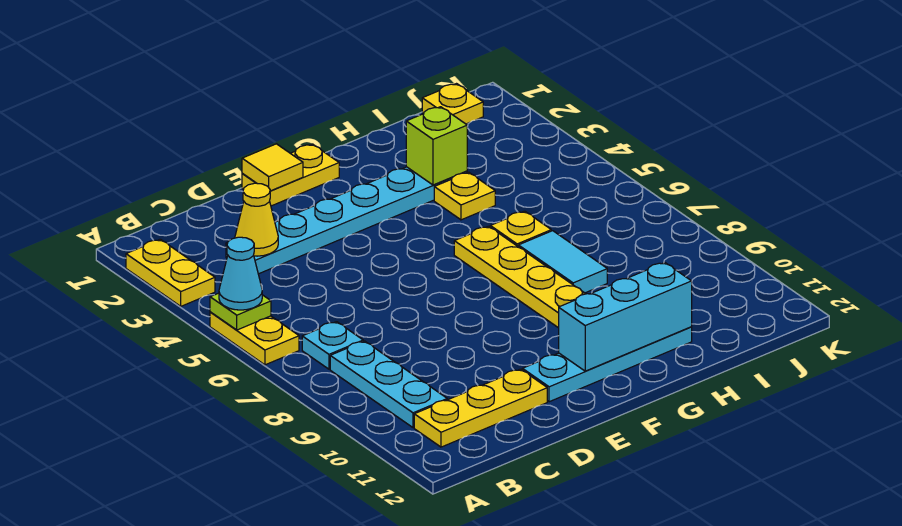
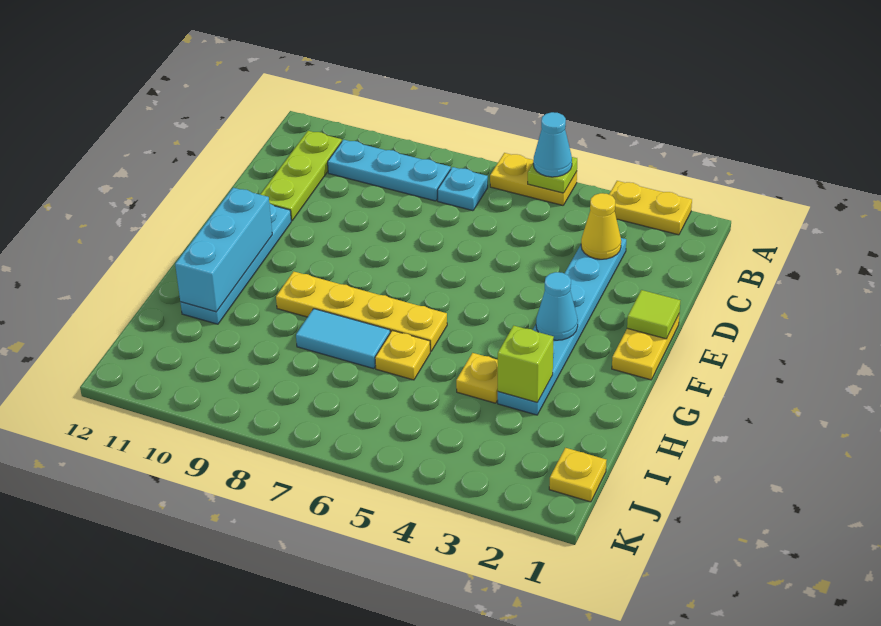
yellow 1x3 plate [414,369,547,447] -> lime 1x3 plate [260,131,342,221]
yellow 1x1 tile [242,144,303,191] -> lime 1x1 tile [627,290,680,339]
none -> cyan 1x1 cone [536,272,578,340]

